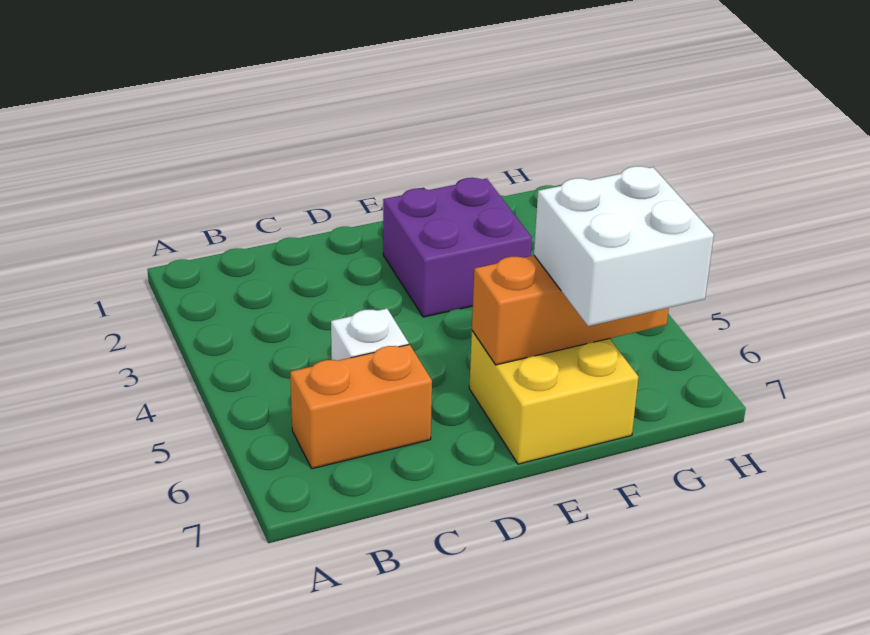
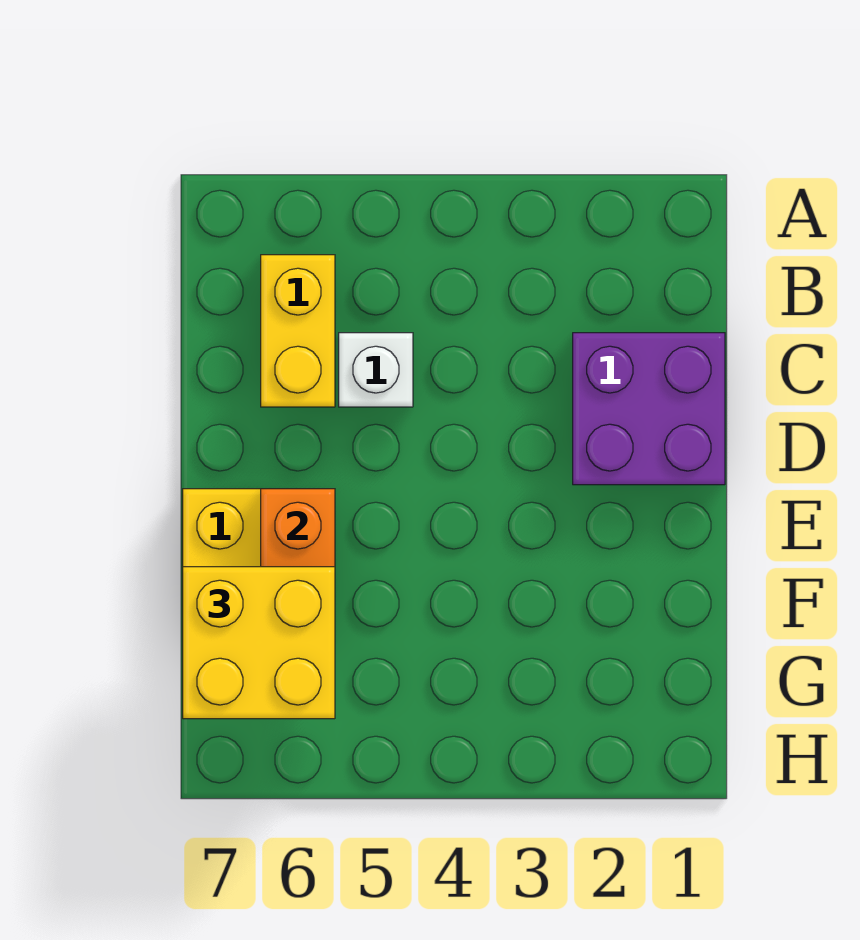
orange 1x2 brick [290,344,432,469] -> yellow 1x2 brick [261,255,335,407]
purple 2x2 brick [383,178,532,317] -> purple 2x2 brick moved to [573,333,725,485]
white 2x2 brick [534,166,714,326] -> yellow 2x2 brick [183,567,335,719]

